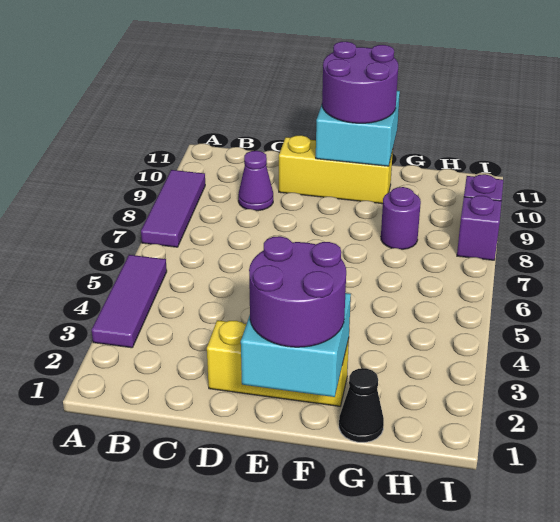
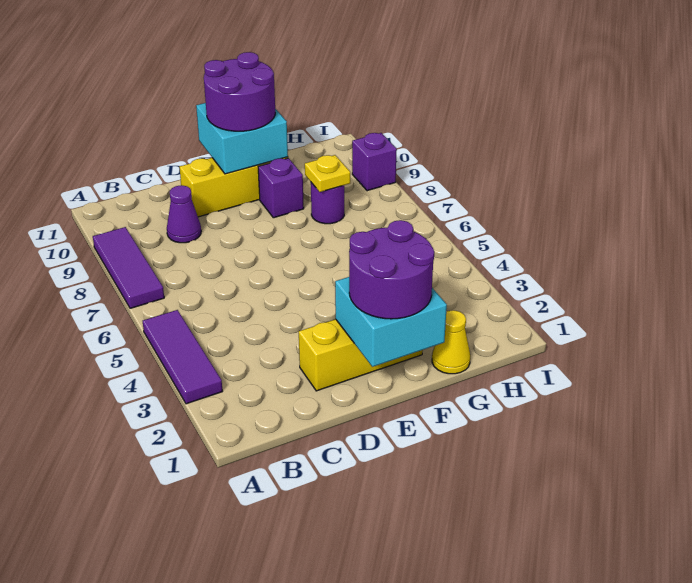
black 1x1 cone [339,368,384,442] -> yellow 1x1 cone [432,310,470,374]
none -> yellow 1x1 plate [305,155,350,192]
purple 1x1 brick [457,196,502,260] -> purple 1x1 brick moved to [258,158,304,218]

